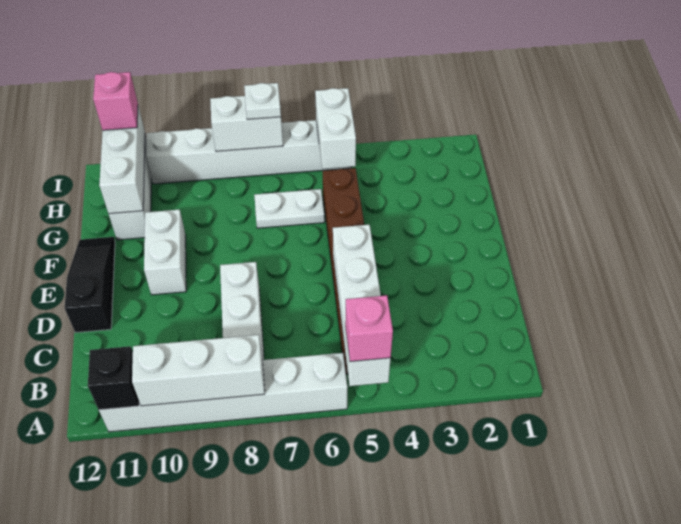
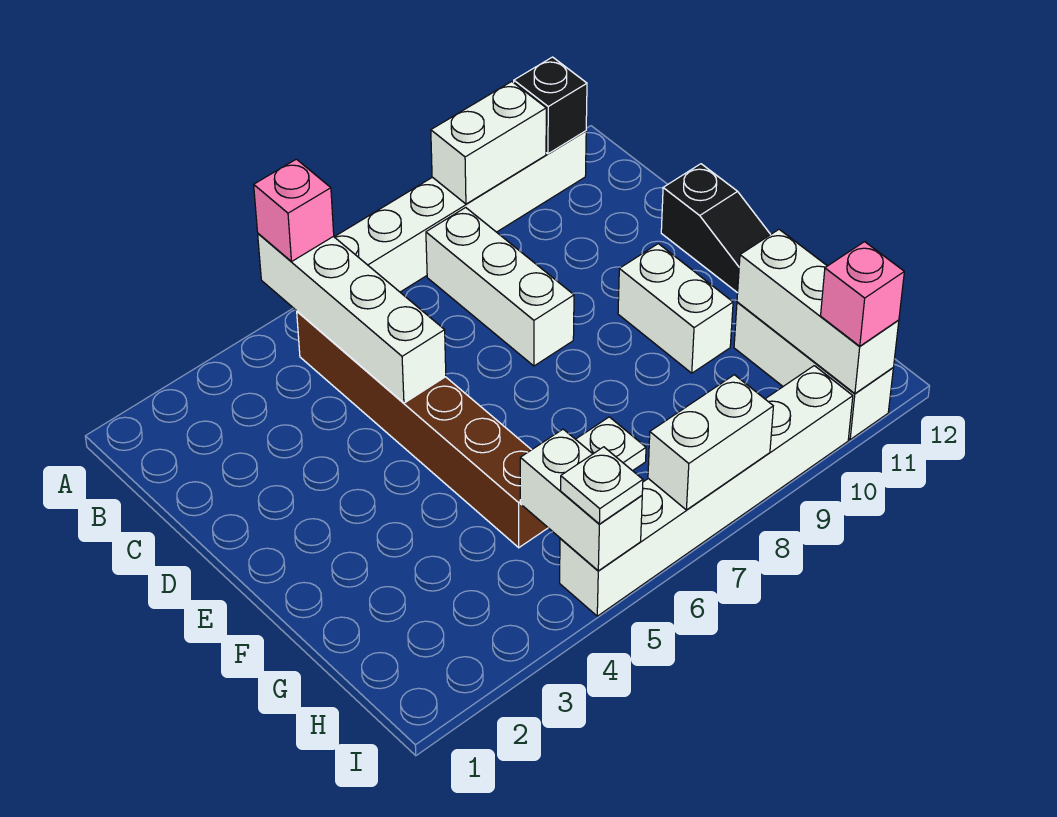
white 1x3 brick [132,335,265,406] -> white 1x2 brick [431,82,546,204]
white 1x1 plate [244,83,281,119] -> white 1x1 plate moved to [561,447,643,524]

